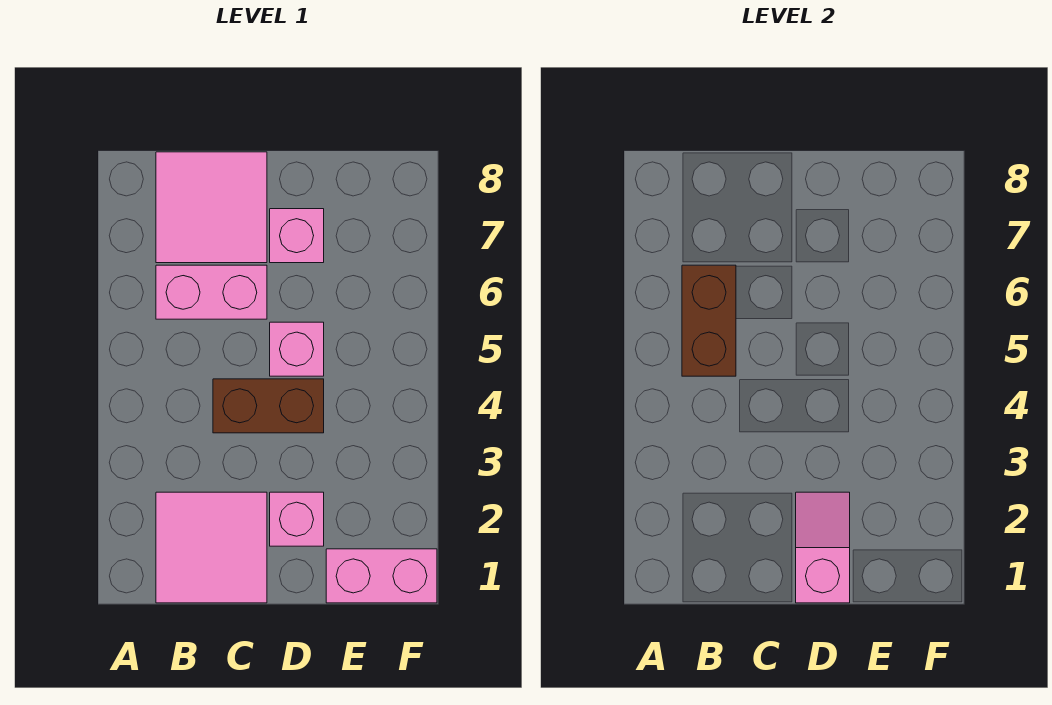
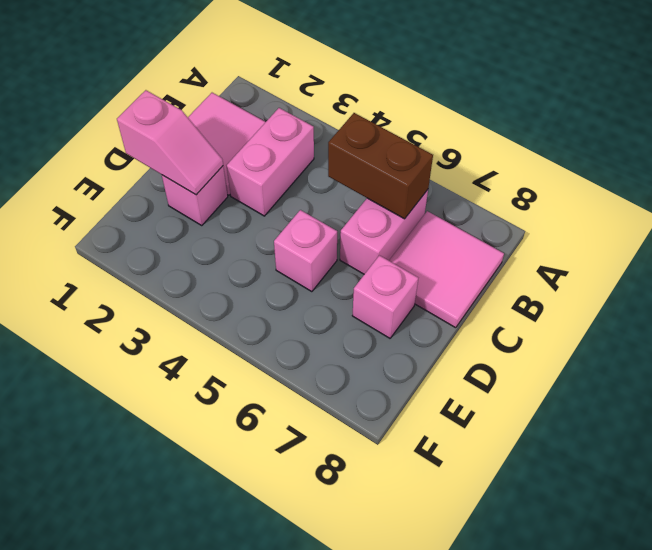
brown 1x2 brick [213,379,324,433] -> none
pink 1x2 brick [326,549,437,603] -> pink 1x2 brick moved to [227,108,314,216]

